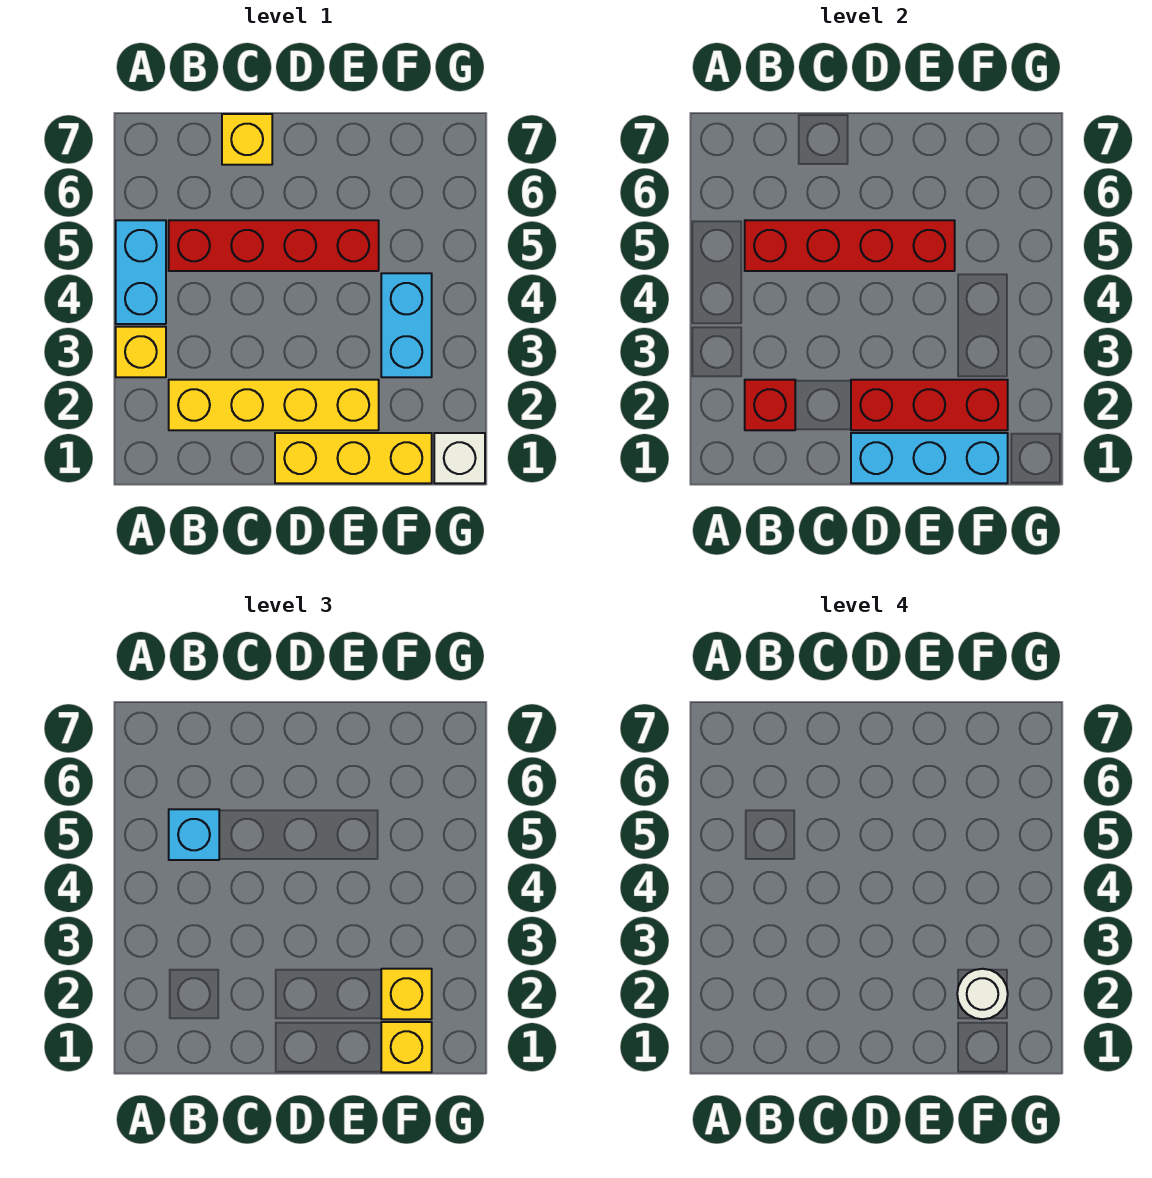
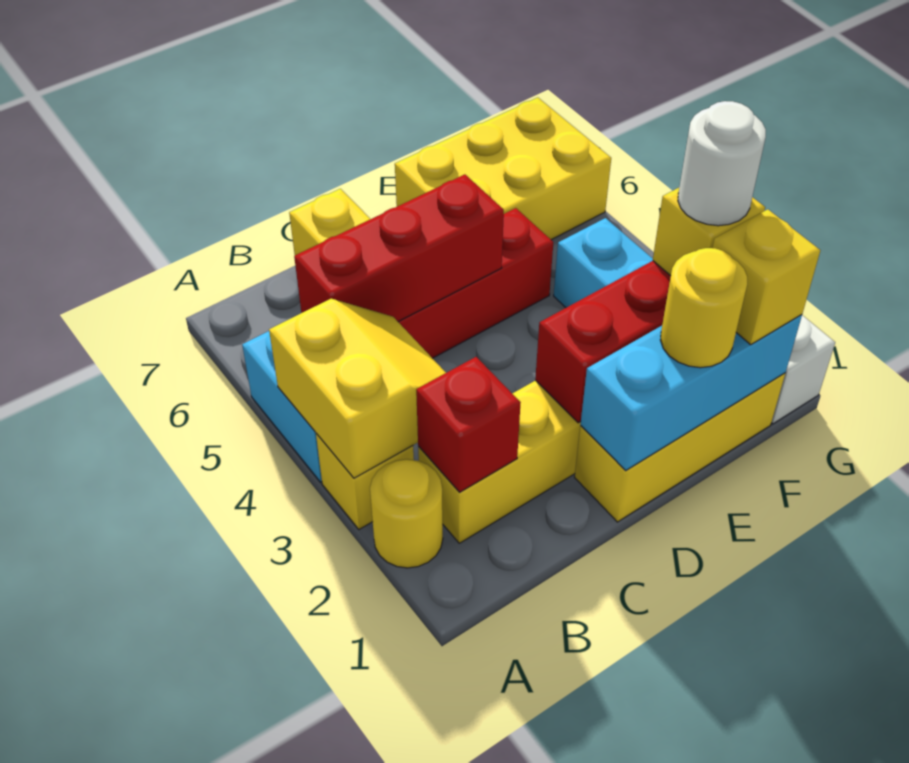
none -> yellow 1x1 round brick [370,459,443,568]
none -> yellow 2x2 slope [269,299,446,478]
red 1x4 brick [745,220,955,271] -> red 1x3 brick [294,174,504,322]
cyan 1x1 brick [169,809,219,860] -> none
none -> yellow 1x1 round brick [660,248,747,368]
none -> yellow 2x3 brick [395,97,611,240]

